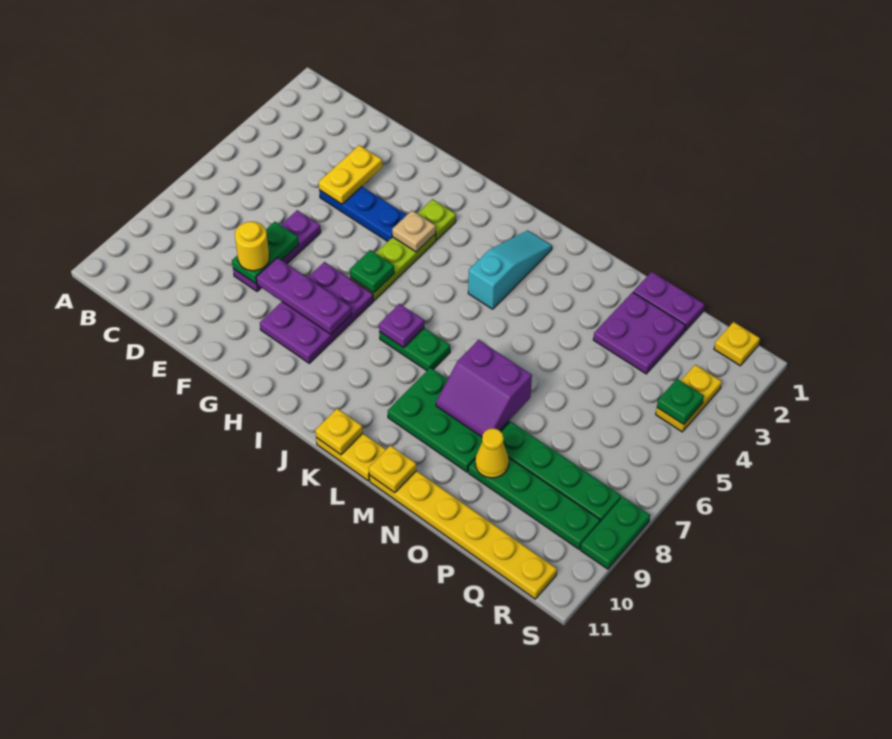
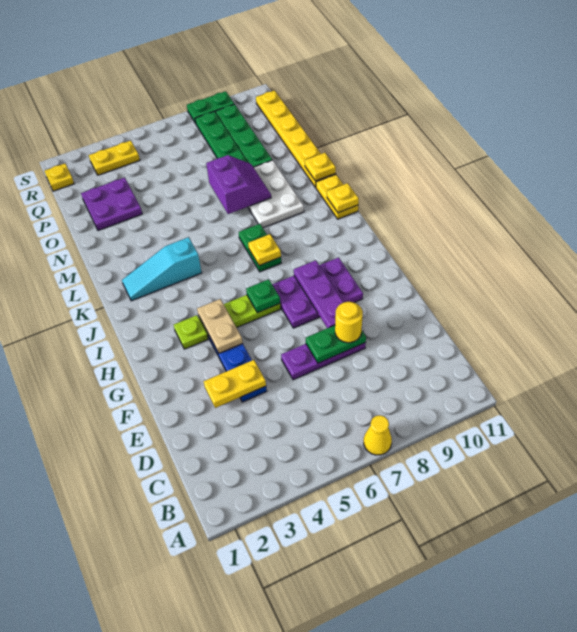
tan 1x1 plate [392,211,436,252] -> tan 1x2 plate [197,299,243,353]
purple 1x1 plate [379,304,424,348] -> yellow 1x1 plate [248,234,281,266]
green 2x3 plate [388,368,509,472] -> white 2x3 plate [248,160,304,228]
purple 1x2 plate [633,272,705,331] -> none
yellow 1x1 cone [475,428,509,478] -> yellow 1x1 cone moved to [364,415,392,455]
green 1x1 plate [657,379,704,424] -> none

